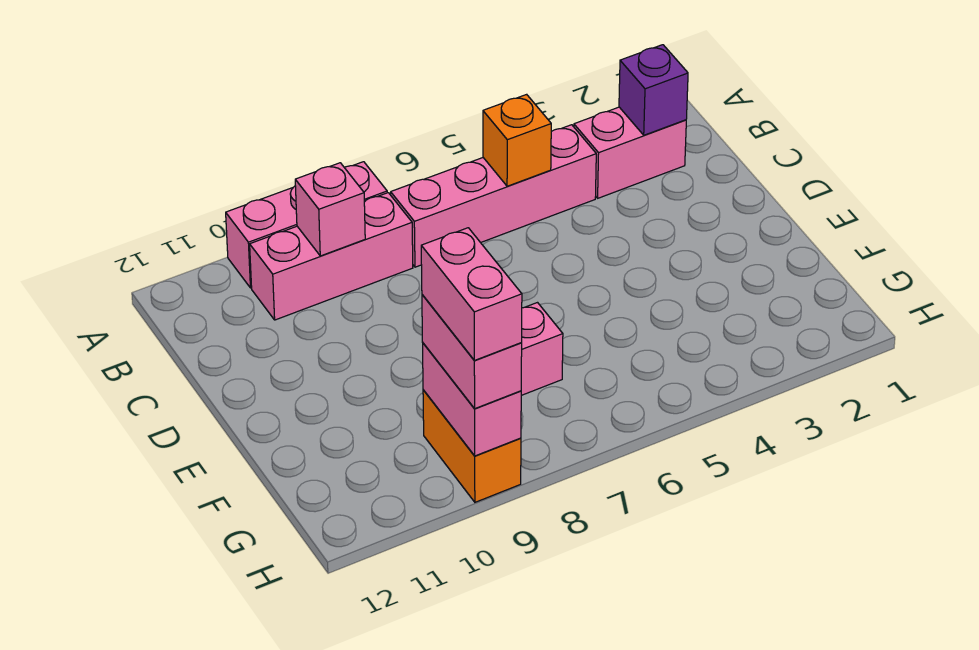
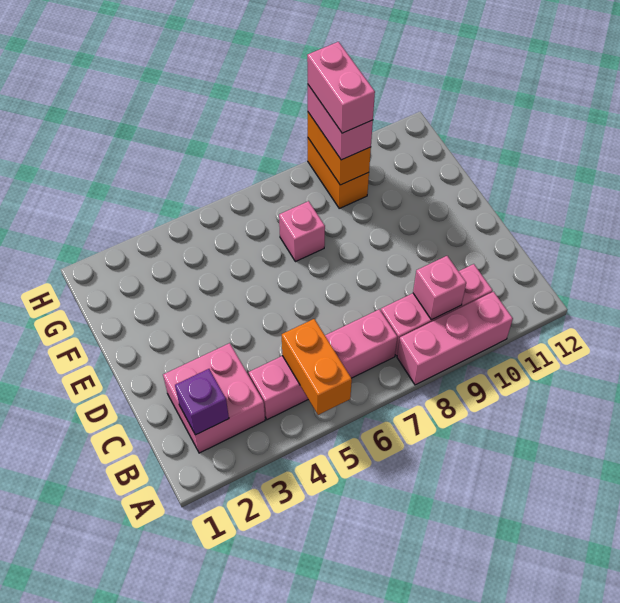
pink 1x2 brick [574,107,686,198] -> pink 2x2 brick [163,343,265,453]
orange 1x1 brick [483,94,551,186] -> orange 1x2 brick [282,319,352,415]
pink 1x2 brick [423,343,521,456] -> orange 1x2 brick [308,112,371,185]

